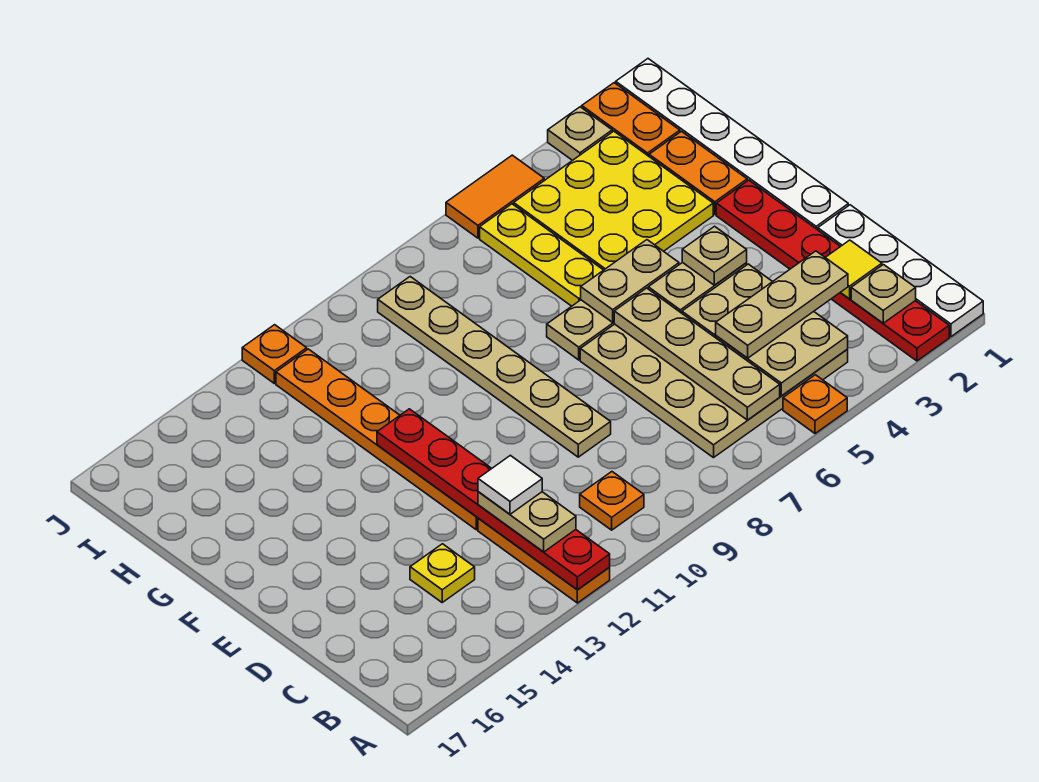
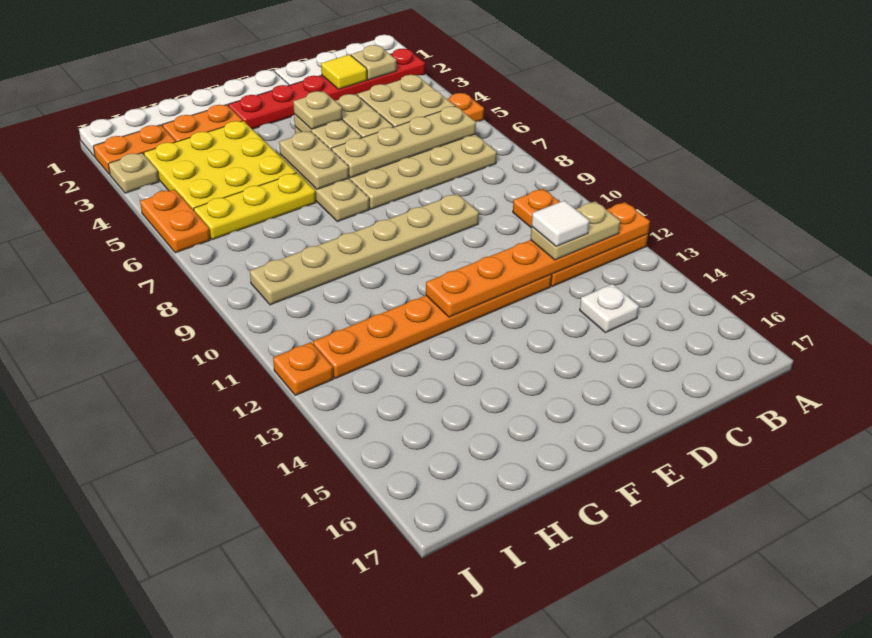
red 1x6 plate [377,409,610,590] -> orange 1x6 plate [426,202,650,317]
tan 1x3 plate [716,251,848,358] -> none
yellow 1x1 plate [410,544,475,602] -> white 1x1 plate [580,284,639,333]
orange 1x2 tile [446,155,544,238] -> orange 1x2 plate [140,189,210,253]

